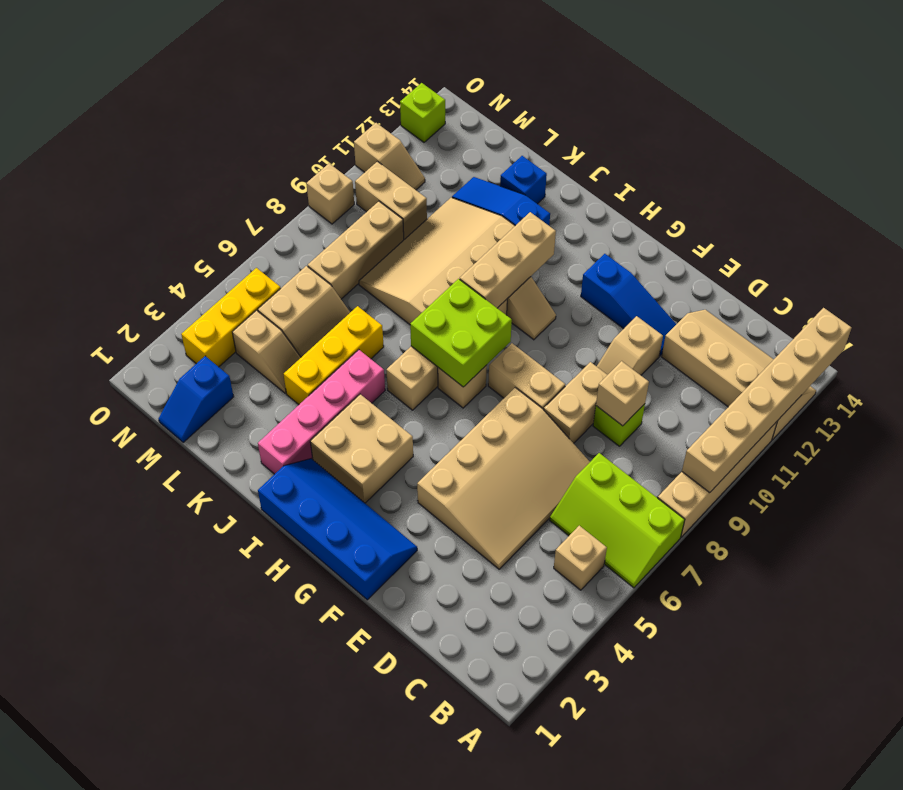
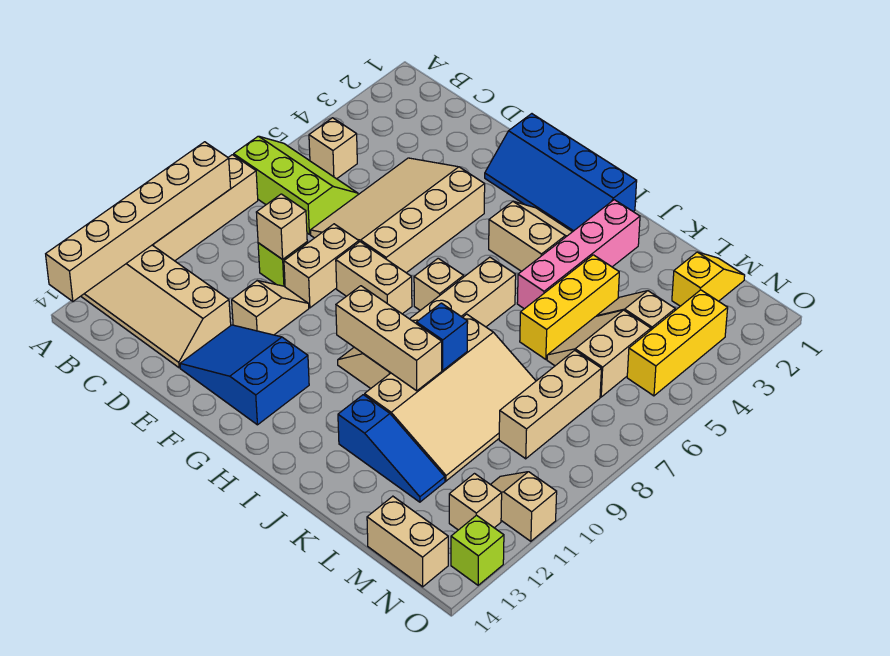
blue 1x3 slope [581,254,676,356] -> blue 2x3 slope [180,325,309,425]
tan 2x2 brick [310,394,413,503] -> tan 2x2 slope [489,202,572,271]
lime 2x2 brick [410,279,512,387] -> none
tan 1x3 brick [460,212,556,308] -> tan 1x3 brick turned to [336,286,442,391]
blue 1x1 brick [500,156,547,204] -> blue 1x1 brick moved to [417,303,468,370]
blue 1x2 slope [158,356,234,443] -> yellow 1x2 slope [672,252,745,306]
tan 1x2 brick [355,161,427,240] -> tan 1x2 brick moved to [367,496,448,587]
tan 1x1 brick [306,164,354,224] -> tan 1x1 brick moved to [449,474,502,530]

